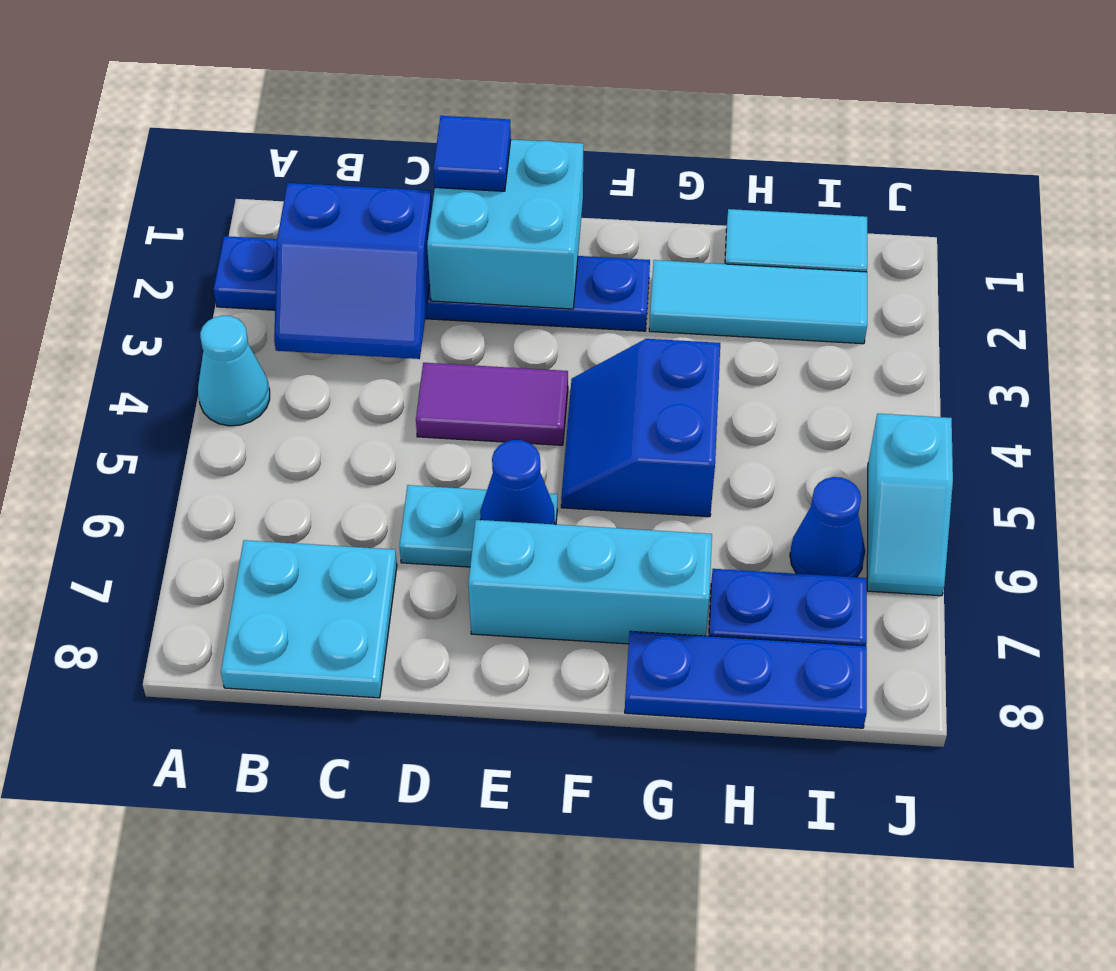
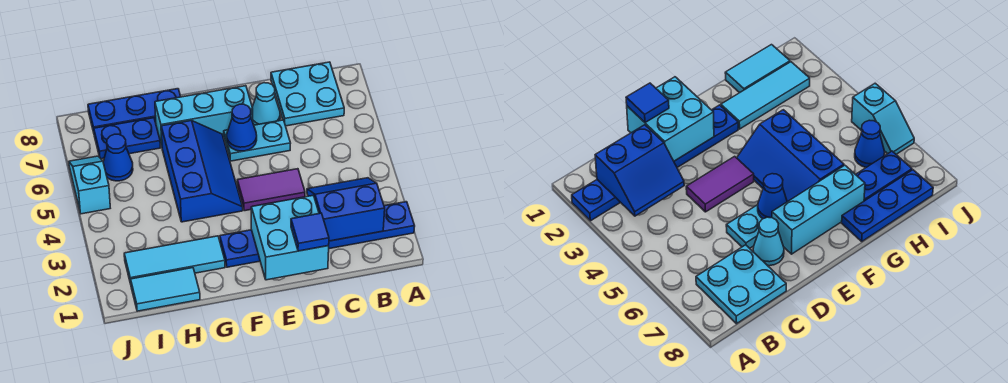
cyan 1x1 cone [198,316,270,426] -> cyan 1x1 cone moved to [252,83,280,125]
blue 2x2 slope [561,339,720,517] -> blue 2x3 slope [161,121,243,222]

